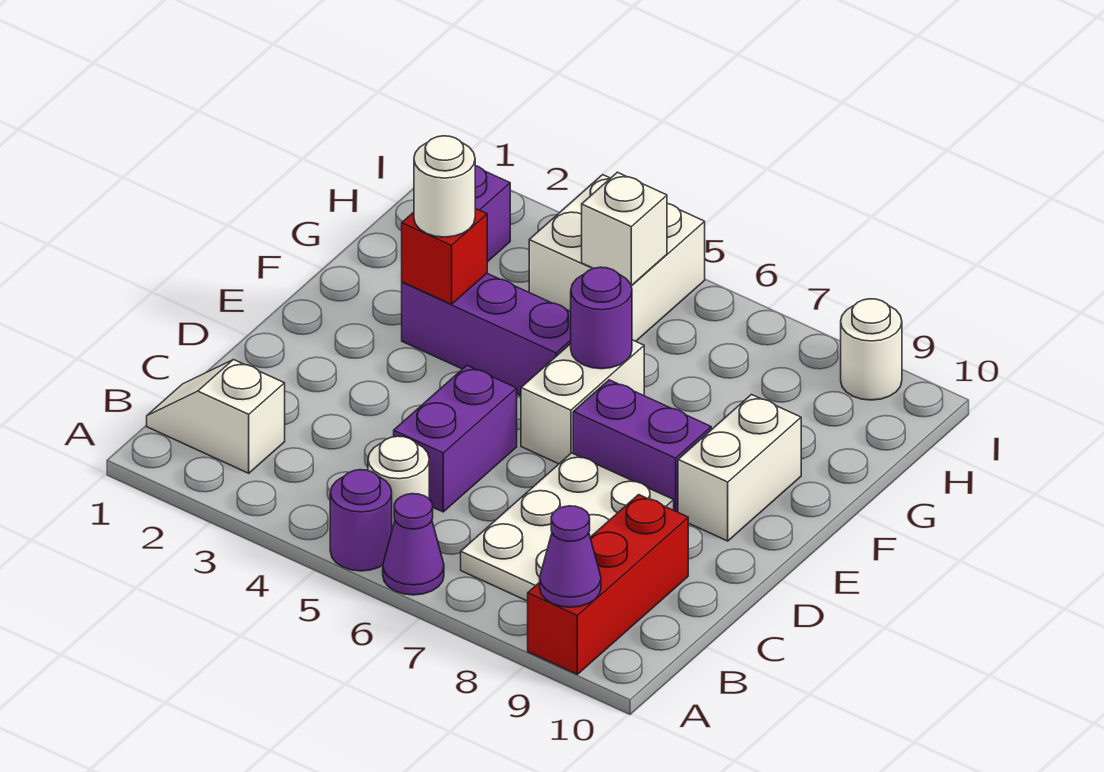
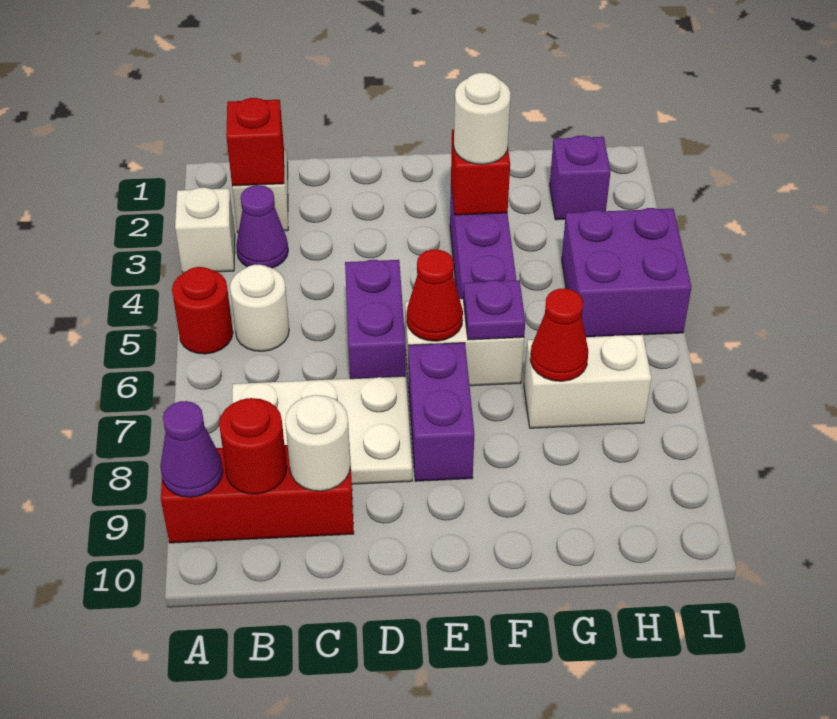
purple 1x1 round brick [330,470,392,571] -> red 1x1 round brick [172,267,233,354]
purple 1x1 cone [383,494,444,595] -> purple 1x1 cone moved to [236,185,288,268]
none -> red 1x1 brick [226,98,284,186]
none -> red 1x1 round brick [219,398,287,494]
purple 1x2 brick [394,365,517,512] -> purple 1x2 brick turned to [345,260,406,379]
none -> red 1x1 cone [407,249,463,341]
white 1x2 brick [678,395,801,541] -> white 1x2 brick moved to [524,335,651,428]
purple 1x1 round brick [571,267,632,369] -> purple 1x1 plate [463,280,525,340]
none -> red 1x1 cone [530,288,588,381]
white 2x2 brick [529,175,705,341] -> purple 2x2 brick [562,208,691,337]
white 1x1 brick [582,172,667,285] -> white 1x1 brick moved to [175,187,235,273]
white 1x1 round brick [841,299,902,400] -> white 1x1 round brick moved to [285,395,350,491]

